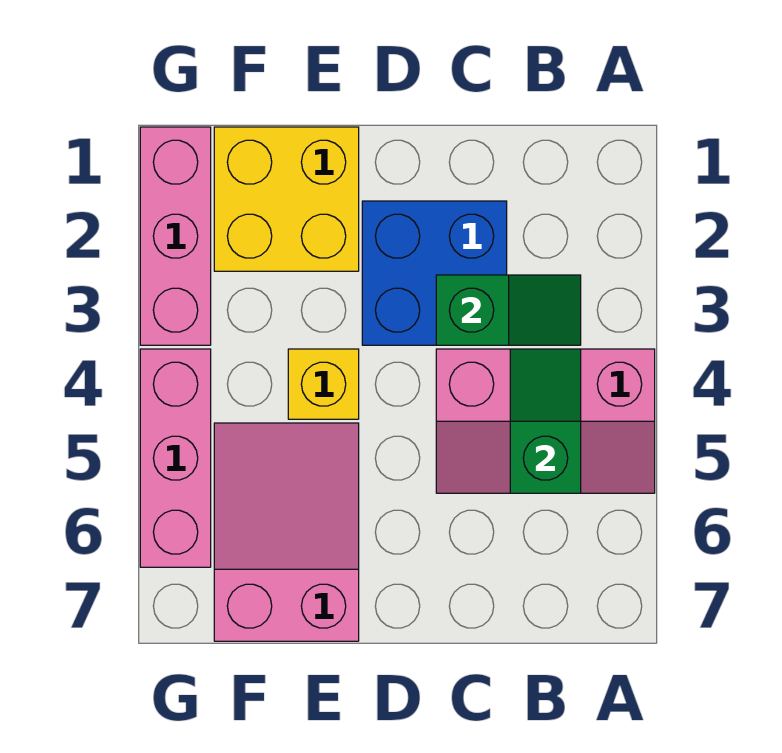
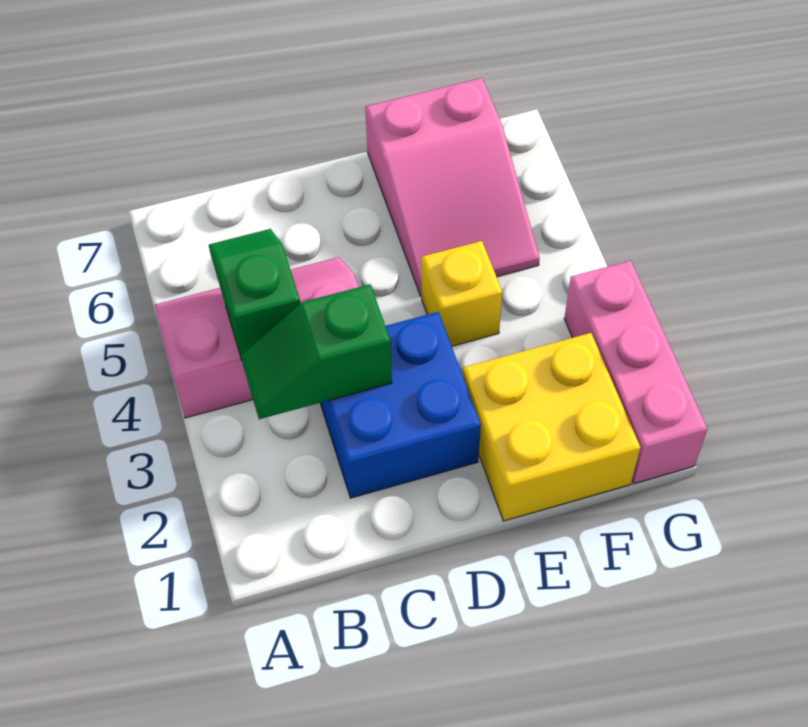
green 1x2 slope [510,349,581,493] -> green 1x2 slope turned to [209,229,301,359]
pink 1x3 brick [140,349,211,567] -> none

